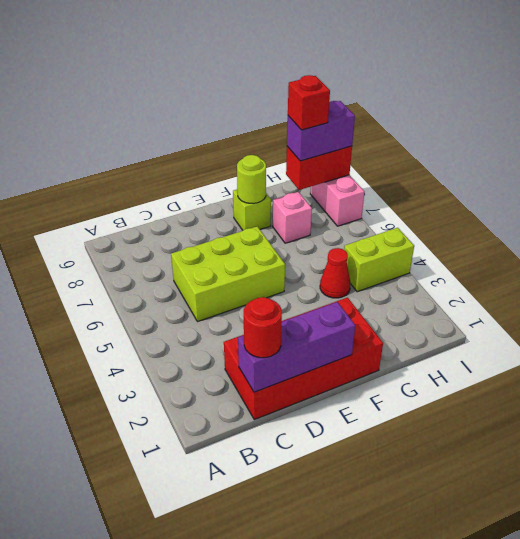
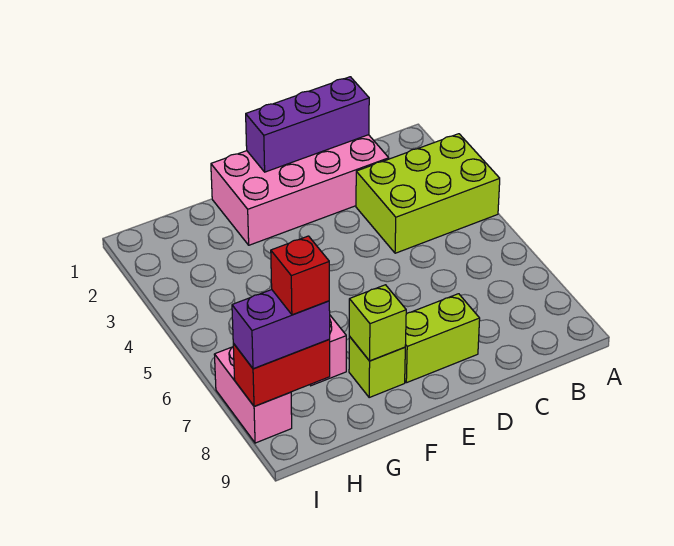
red 2x4 brick [224,298,383,420] -> pink 2x4 brick [211,135,389,245]
red 1x1 round brick [244,297,282,358] -> none
lime 2x3 brick [171,226,285,322] -> lime 2x3 brick moved to [356,134,500,253]
lime 1x1 round brick [237,155,266,204] -> lime 1x1 brick [349,285,406,361]
red 1x1 cone [320,248,351,298] -> none
lime 1x2 brick [344,228,414,292] -> lime 1x2 brick moved to [405,294,480,383]

